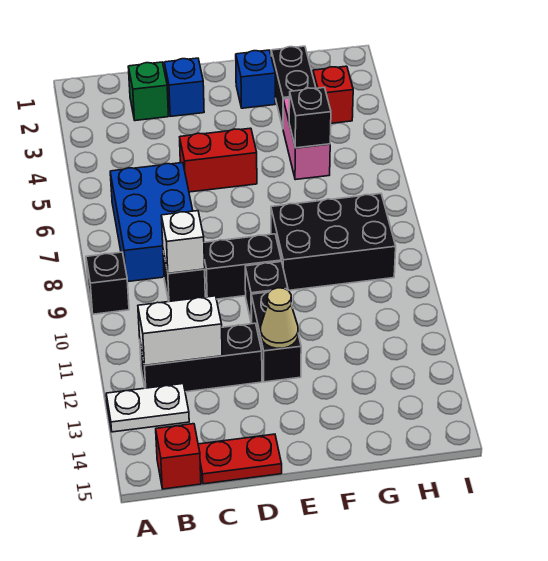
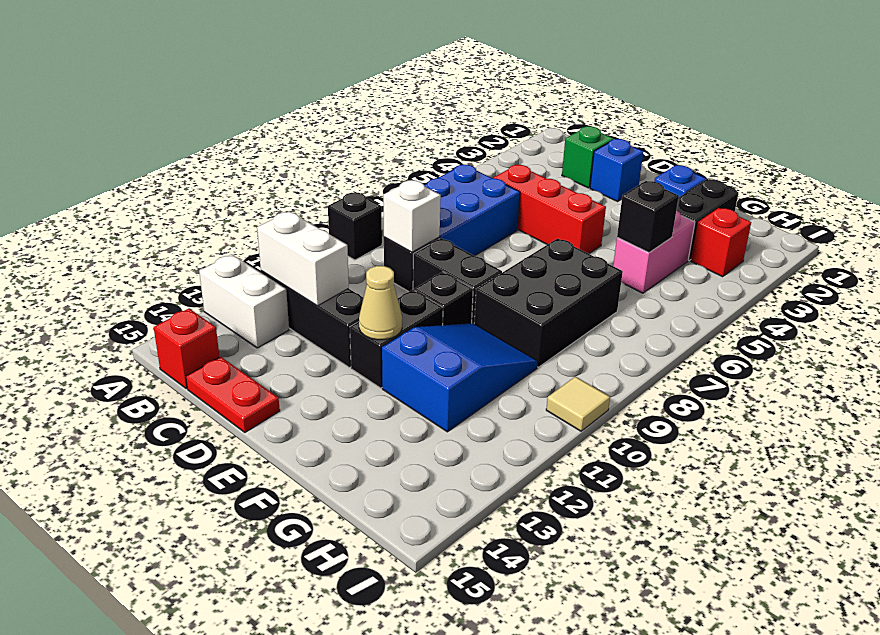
white 1x2 plate [106,384,189,432] -> white 1x2 brick [199,254,289,348]
red 1x2 brick [180,128,257,192] -> red 1x3 brick [493,165,606,254]
black 2x3 brick [271,194,396,291] -> black 2x3 brick turned to [474,238,623,367]
none -> blue 2x3 slope [382,323,538,432]
none -> tan 1x1 tile [546,377,610,431]

